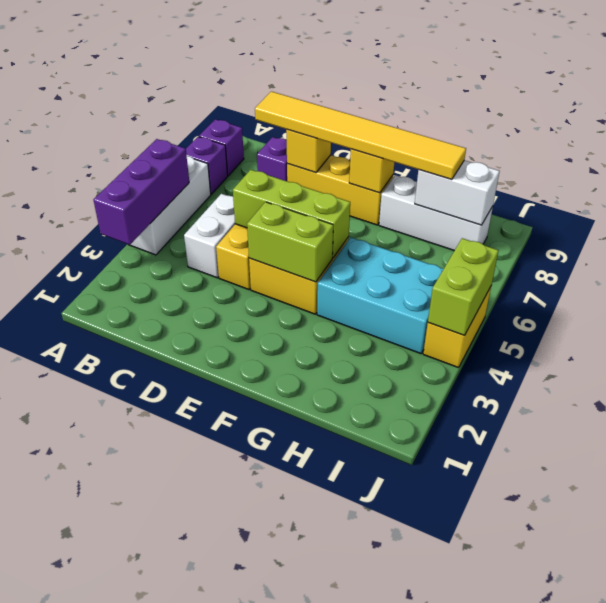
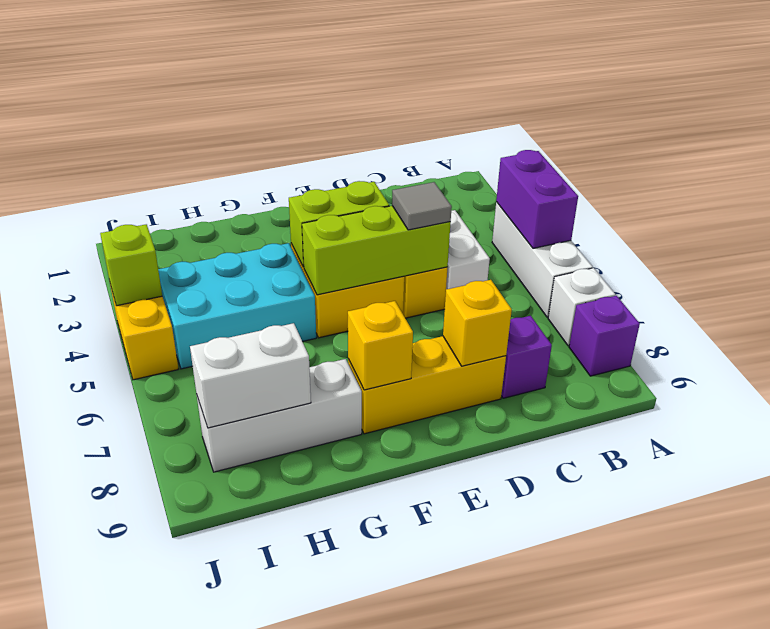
purple 1x3 brick [94,139,189,245] -> purple 1x2 brick [496,150,578,248]
purple 1x1 brick [186,137,228,194] -> white 1x1 brick [548,268,615,346]
yellow 1x6 tile [255,91,466,180] -> none
none -> grey 1x1 tile [392,182,452,230]
lime 1x2 brick [428,238,499,335] -> lime 1x1 brick [100,224,162,306]

